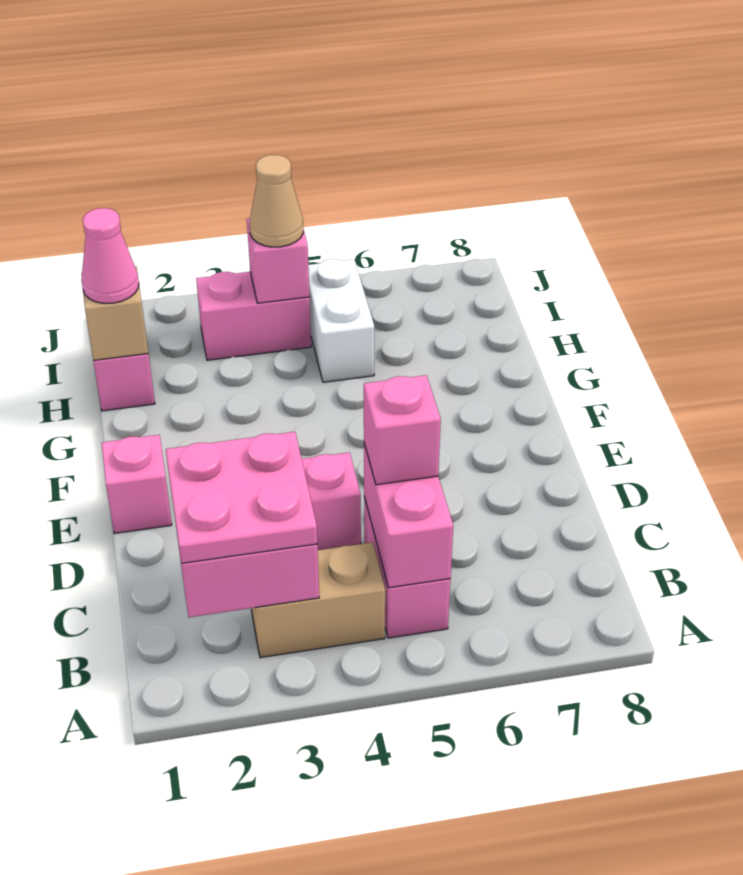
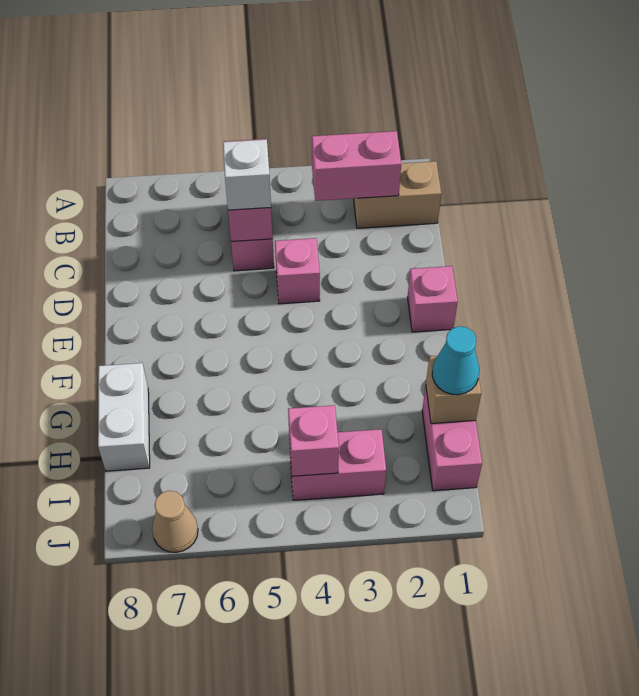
pink 2x2 plate [166,432,317,563] -> none
tan 1x2 brick [251,542,385,658] -> tan 1x2 brick moved to [354,161,441,228]
pink 1x1 brick [364,375,441,485] -> white 1x1 brick [223,139,271,210]
pink 1x1 cone [81,208,139,304] -> cyan 1x1 cone [432,326,479,395]
white 1x2 brick [308,259,374,382] -> white 1x2 brick moved to [98,363,150,471]
tan 1x1 cone [250,155,303,247] -> tan 1x1 cone moved to [152,491,198,552]

